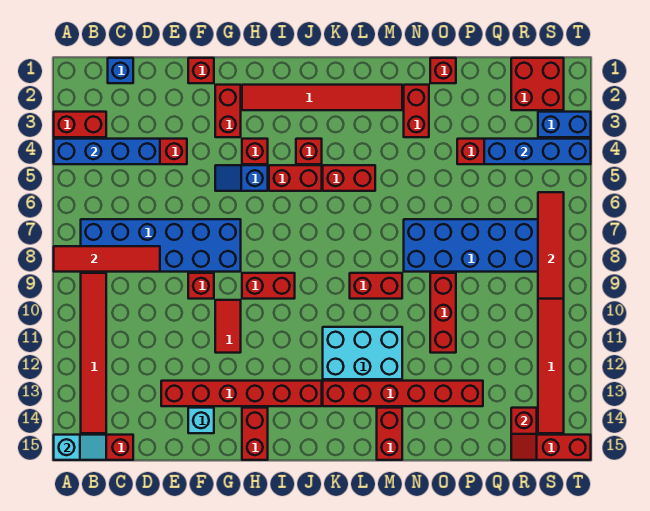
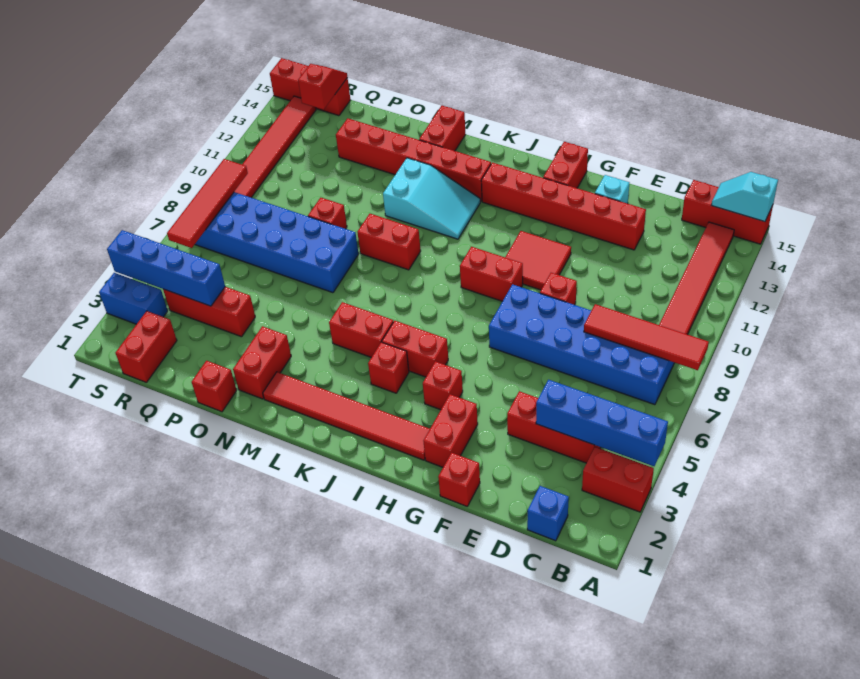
blue 1x2 slope [215,165,268,191] -> none
red 1x2 tile [215,300,241,353] -> red 2x2 tile [505,231,571,290]
cyan 2x3 brick [323,327,402,379] -> cyan 2x3 slope [383,158,480,239]
red 1x3 brick [430,273,456,353] -> red 1x1 brick [308,198,347,229]
red 2x2 brick [511,58,564,110] -> red 1x2 brick [115,311,177,382]

